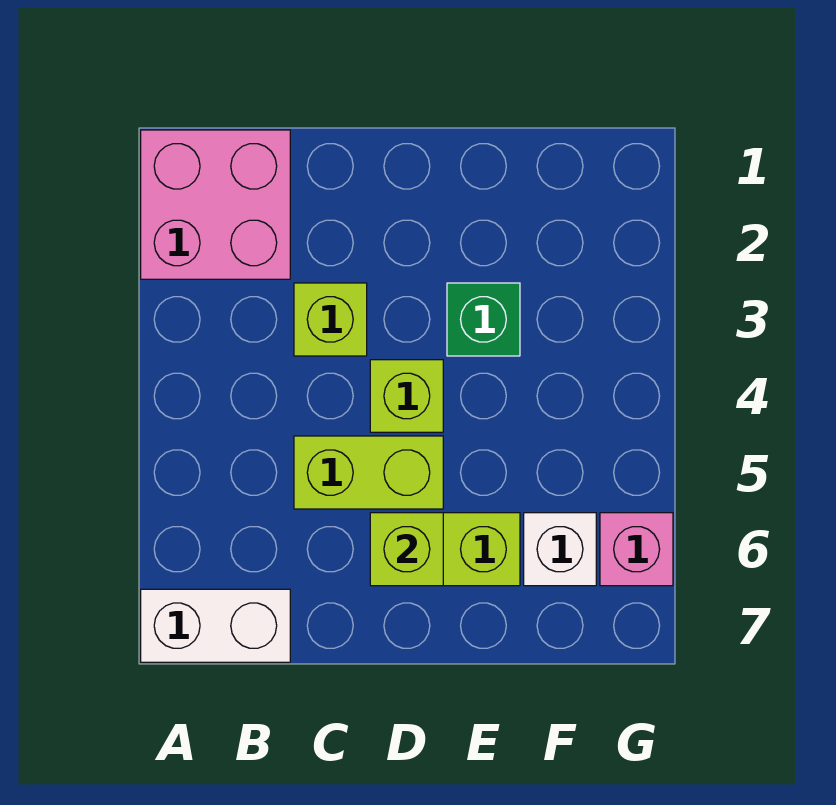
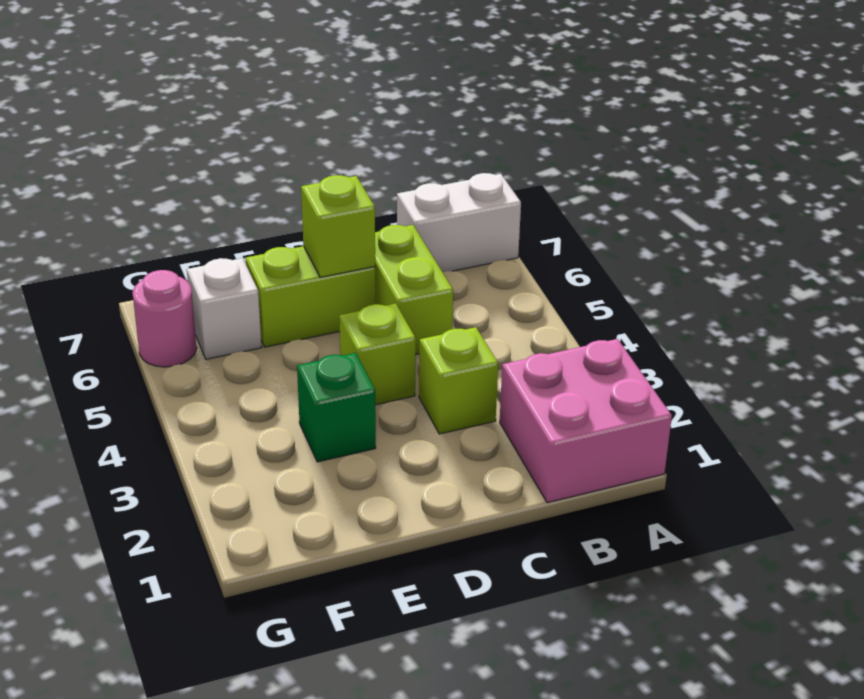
lime 1x2 brick [294,436,443,509] -> lime 1x2 brick turned to [375,225,453,355]
pink 1x1 brick [600,513,673,586] -> pink 1x1 round brick [133,270,197,367]

